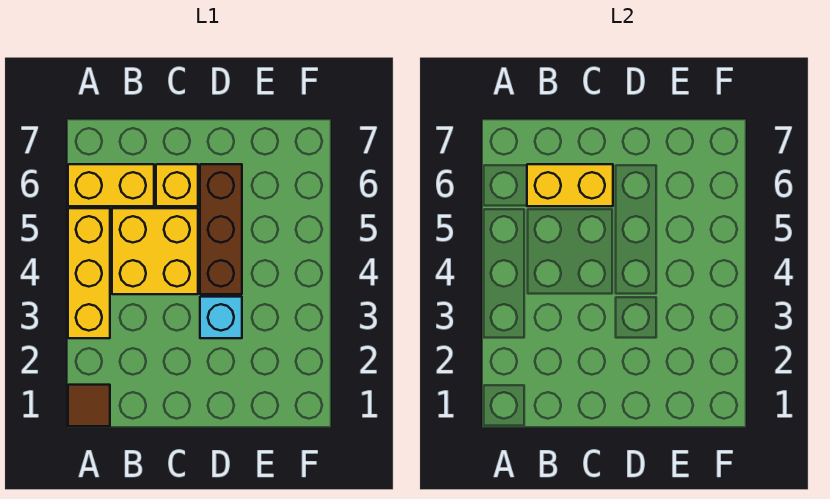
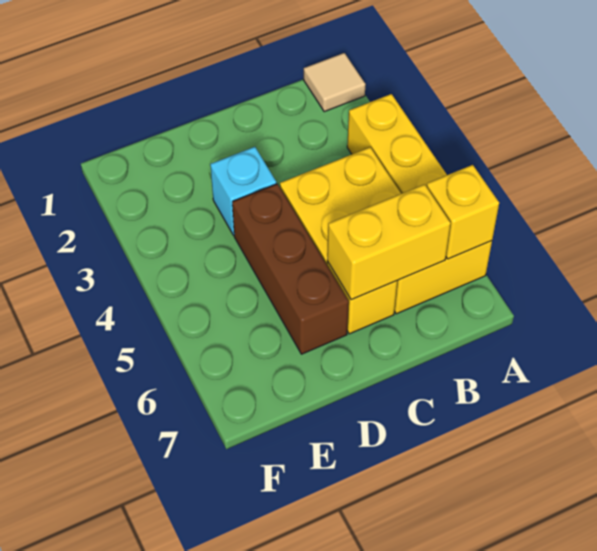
brown 1x1 tile [68,385,110,426] -> tan 1x1 tile [304,53,366,112]
none -> yellow 1x1 brick [427,165,499,259]

